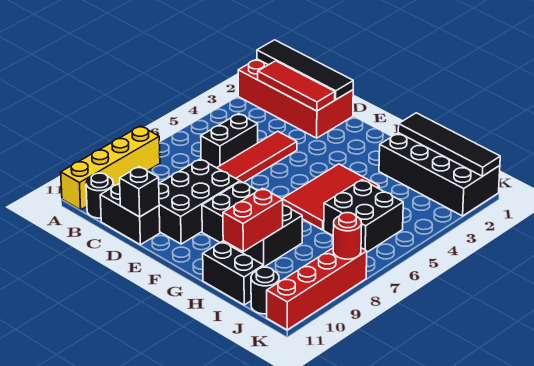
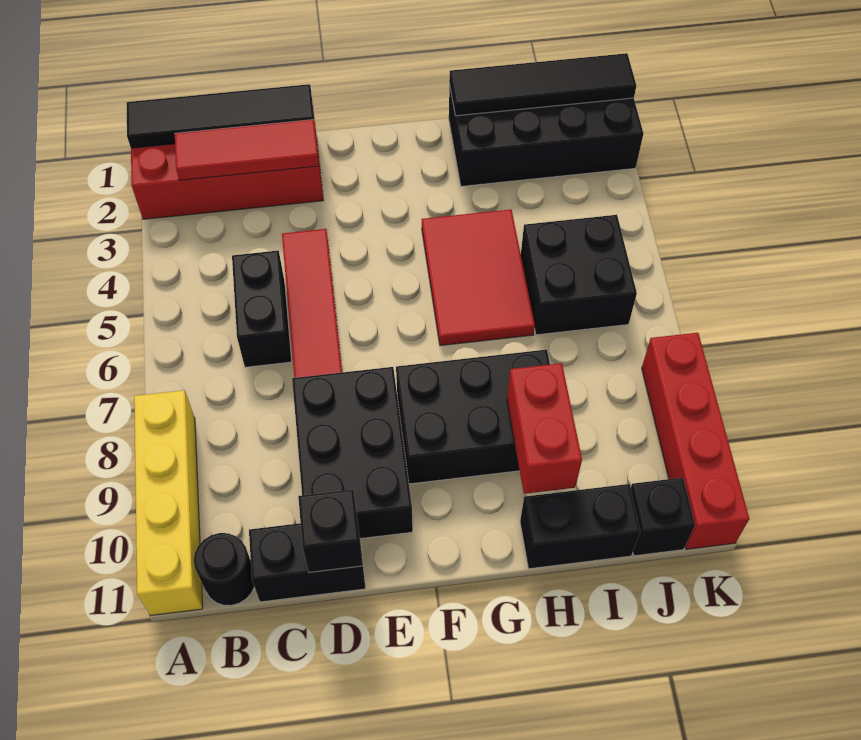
black 1x1 round brick [251,267,279,314] -> black 1x1 brick [631,478,695,556]
red 1x1 round brick [333,213,362,259] -> none

